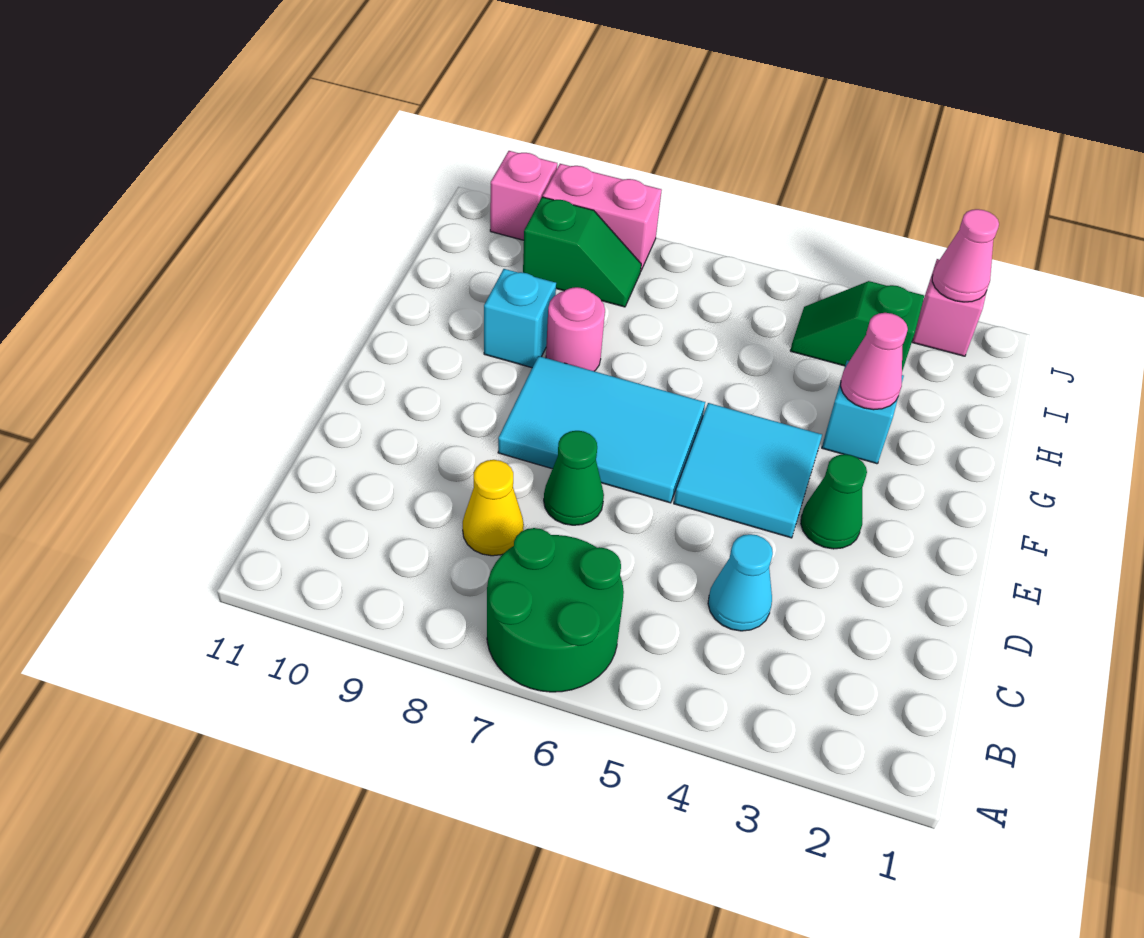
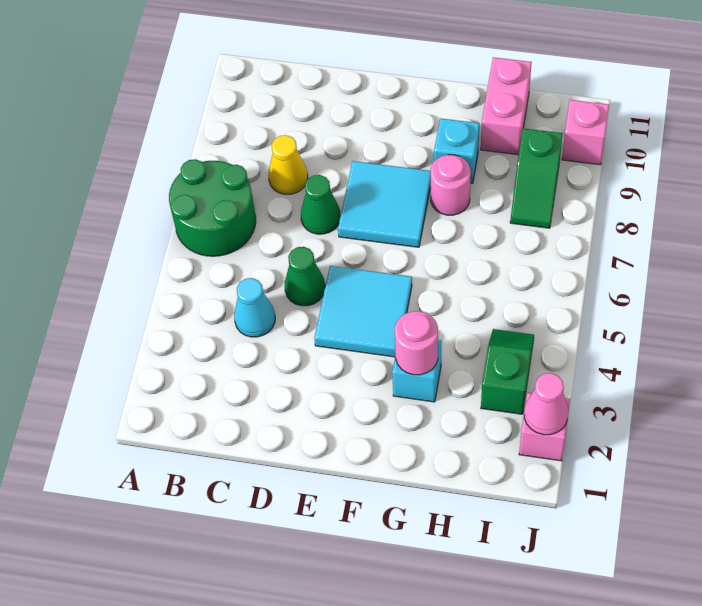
green 1x1 cone [801,454,867,549] -> green 1x1 cone moved to [285,247,325,306]
cyan 2x3 tile [498,356,705,503] -> cyan 2x2 tile [338,161,431,247]
pink 1x1 cone [841,313,908,410] -> pink 1x1 round brick [395,311,438,375]
pink 1x2 brick [543,164,662,270] -> pink 1x2 brick moved to [481,57,532,155]

